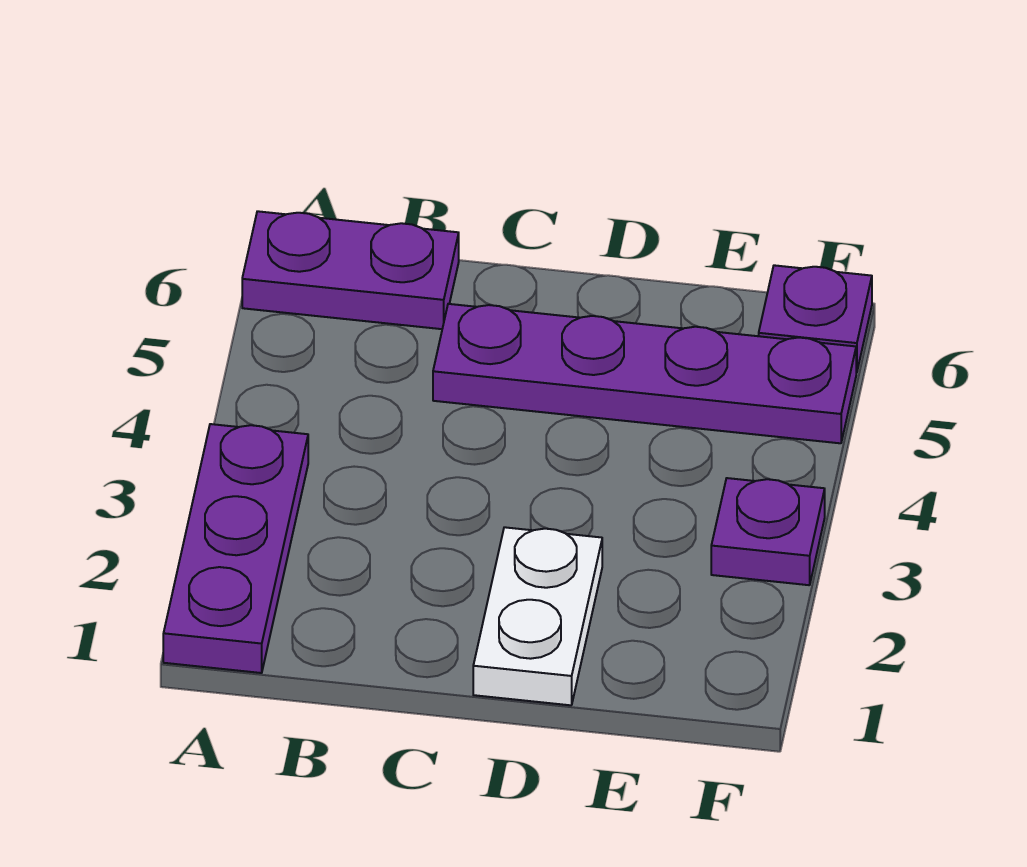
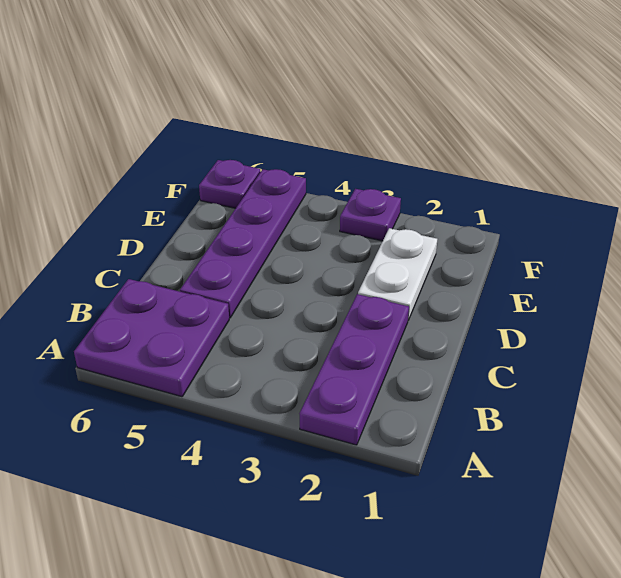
purple 1x3 plate [163,424,308,673] -> purple 1x3 plate turned to [299,294,409,445]
purple 1x2 plate [242,211,459,329] -> purple 2x2 plate [74,279,229,397]
white 1x2 plate [473,527,602,705] -> white 1x2 plate turned to [358,228,437,320]

